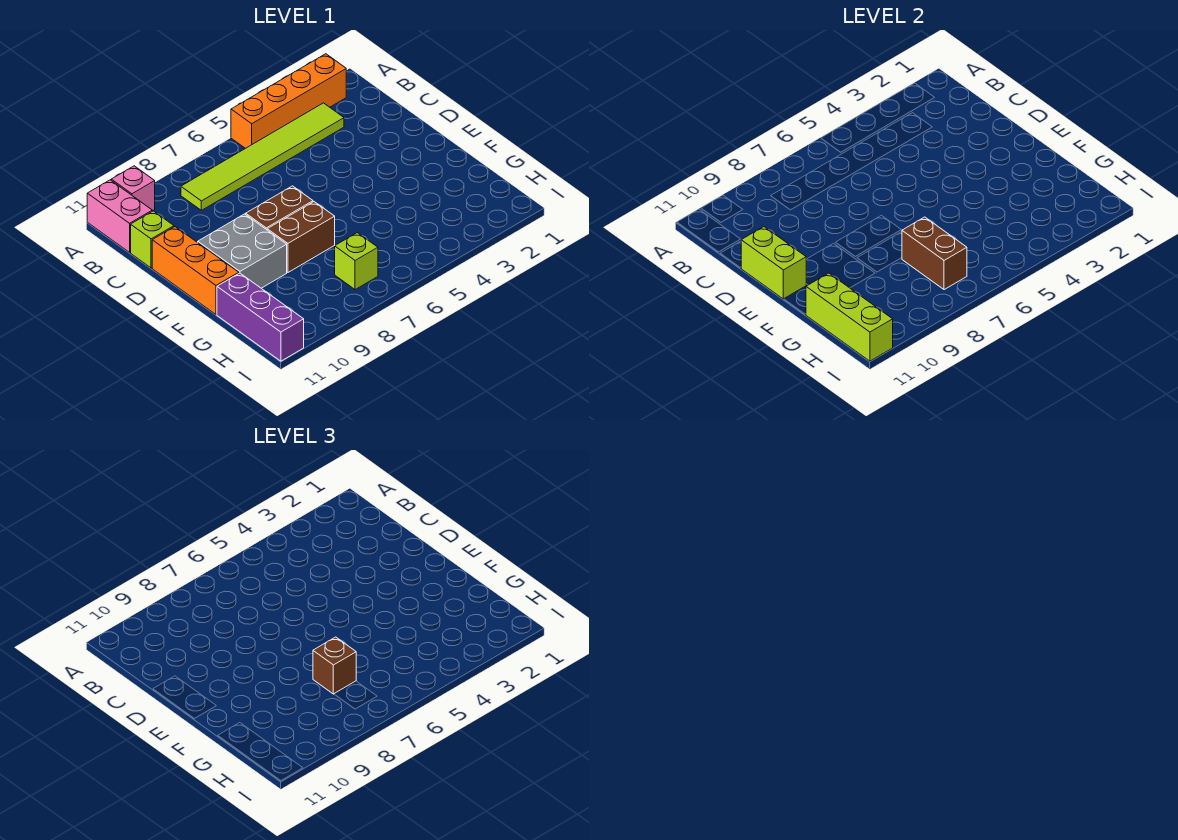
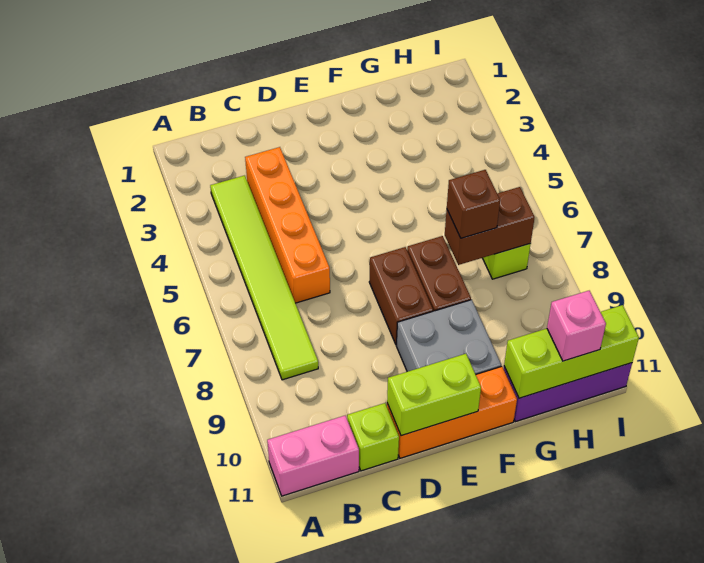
orange 1x4 brick [231,54,346,148] -> orange 1x4 brick moved to [245,147,330,303]
pink 1x1 brick [111,166,155,211] -> pink 1x1 brick moved to [547,291,606,361]

